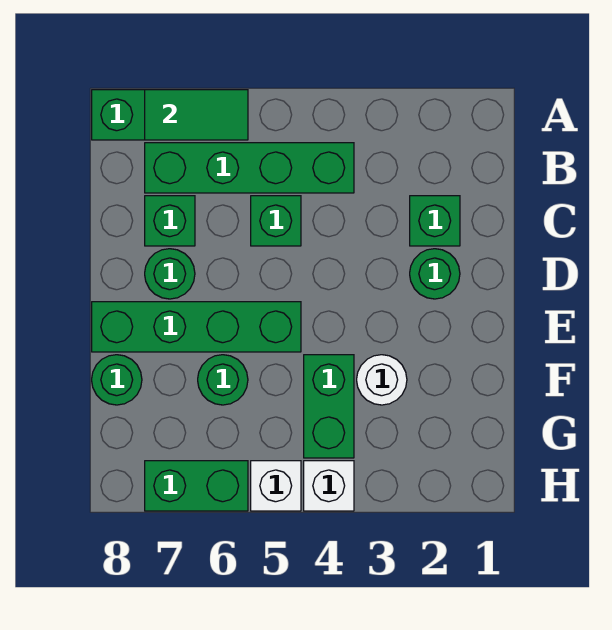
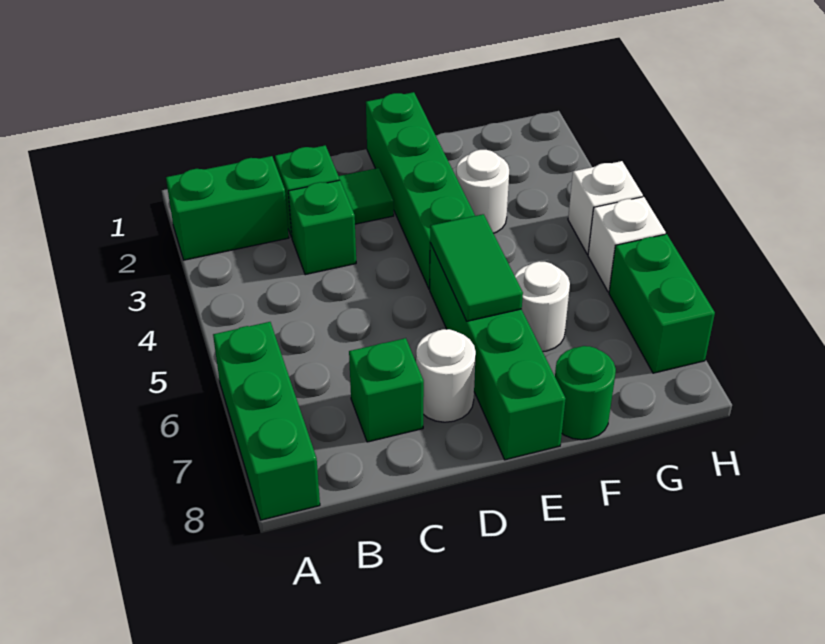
green 1x2 tile [145,90,248,140] -> green 1x2 tile moved to [430,214,523,321]
green 1x4 brick [145,143,354,193] -> green 1x4 brick moved to [366,92,475,289]
green 1x1 brick [251,196,301,246] -> green 1x1 brick moved to [288,180,356,275]
green 1x1 round brick [410,249,460,299] -> green 1x1 tile [339,168,394,224]
green 1x1 round brick [145,249,195,299] -> white 1x1 round brick [416,329,476,422]
green 1x2 brick [304,355,354,458] -> green 1x2 brick moved to [166,156,289,260]
green 1x1 round brick [198,355,248,405] -> white 1x1 round brick [515,261,570,352]

